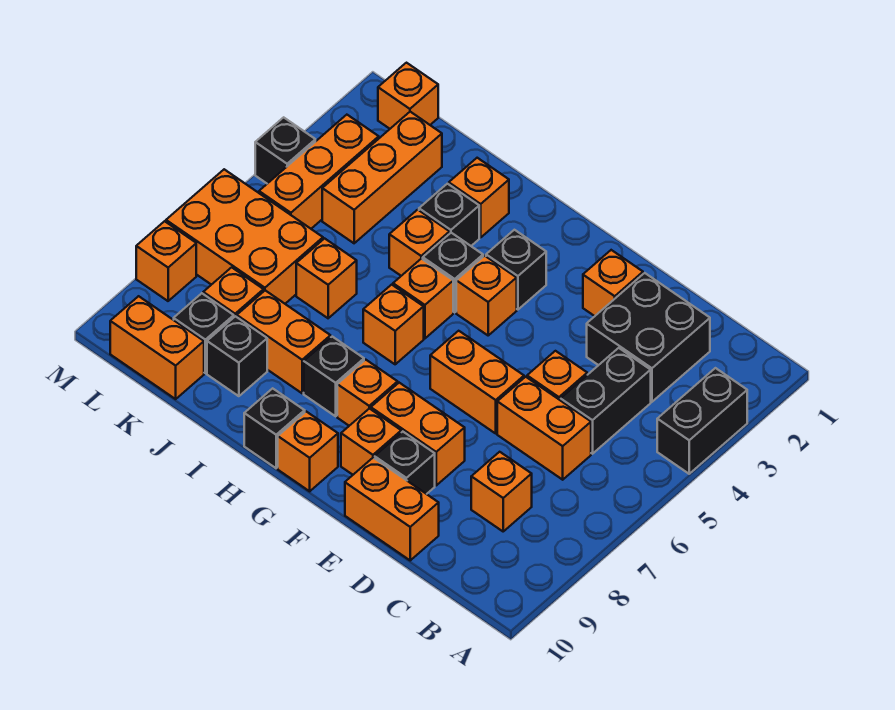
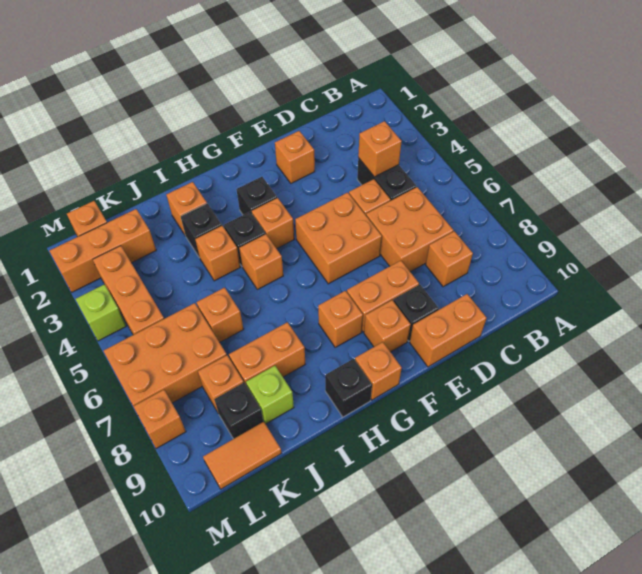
black 1x2 brick [657,368,747,474] -> none
black 2x2 brick [587,273,710,402] -> none
orange 1x2 brick [497,377,591,480] -> orange 2x2 brick [366,187,453,272]
orange 1x2 brick [430,331,524,433] -> orange 2x2 brick [295,192,382,284]
orange 1x1 brick [363,285,424,364] -> orange 1x1 brick moved to [358,121,402,177]
black 1x1 brick [304,337,364,416] -> none
black 1x1 brick [207,316,267,396] -> lime 1x1 brick [246,366,294,424]
orange 1x3 brick [322,112,442,243] -> orange 1x3 brick turned to [50,209,156,292]
orange 1x2 brick [110,296,204,399] -> orange 1x2 tile [203,422,281,489]
black 1x1 brick [255,117,315,184] -> lime 1x1 brick [76,284,126,341]

